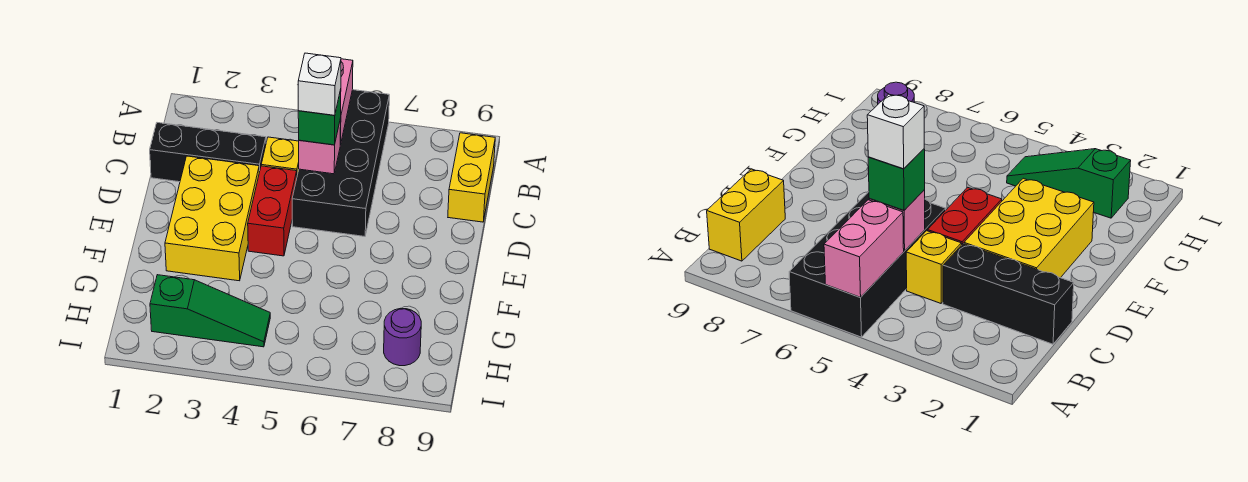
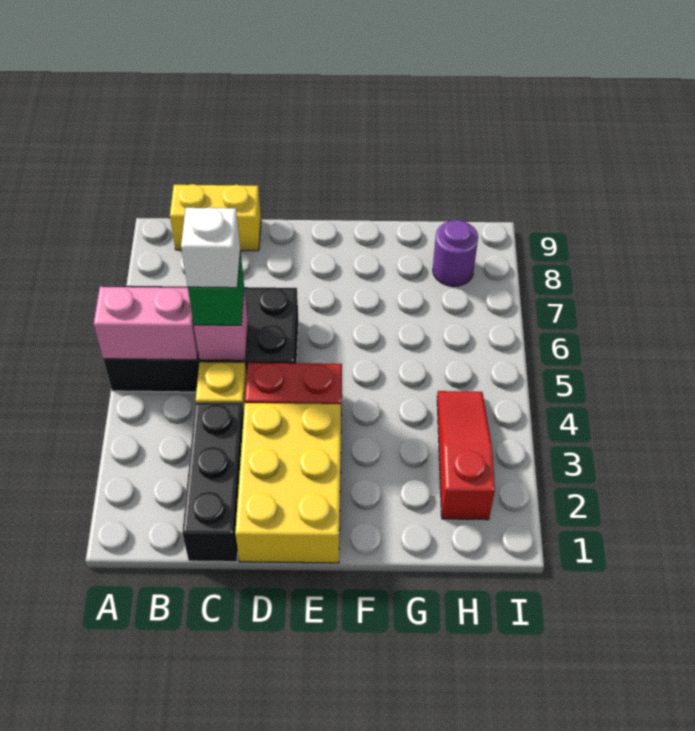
yellow 2x3 brick [165,156,259,281] -> yellow 2x3 brick turned to [235,403,341,563]
green 1x3 slope [150,275,270,347] -> red 1x3 slope [437,391,495,520]

